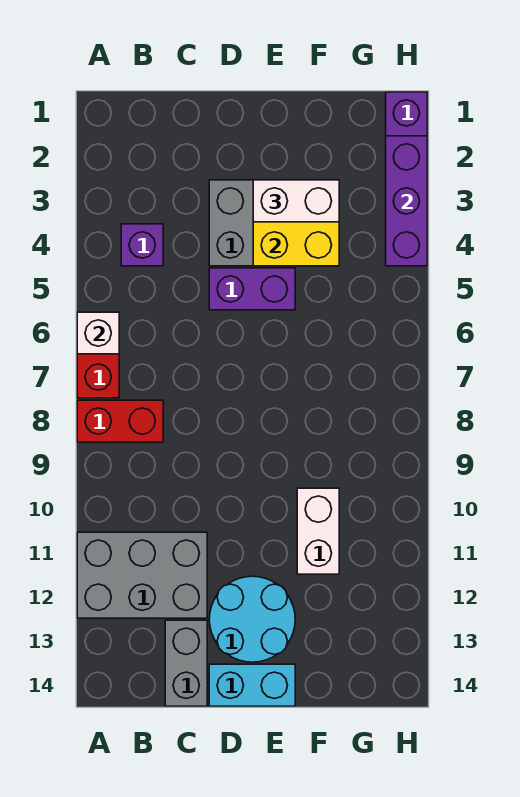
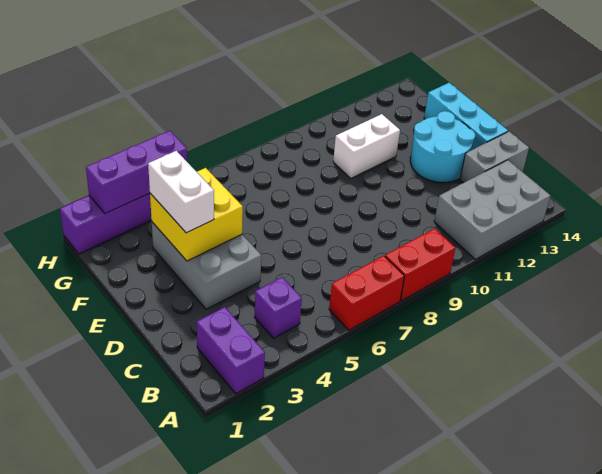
white 1x1 brick [77,312,119,354] -> none
red 1x2 brick [77,400,163,442] -> red 1x2 brick turned to [385,229,455,301]
grey 2x3 brick [77,532,207,618] -> grey 2x3 brick turned to [434,160,550,259]
purple 1x2 brick [209,268,295,310] -> purple 1x2 brick moved to [197,307,265,394]
cyan 1x2 brick [209,664,295,706] -> cyan 1x3 brick [424,83,508,150]

